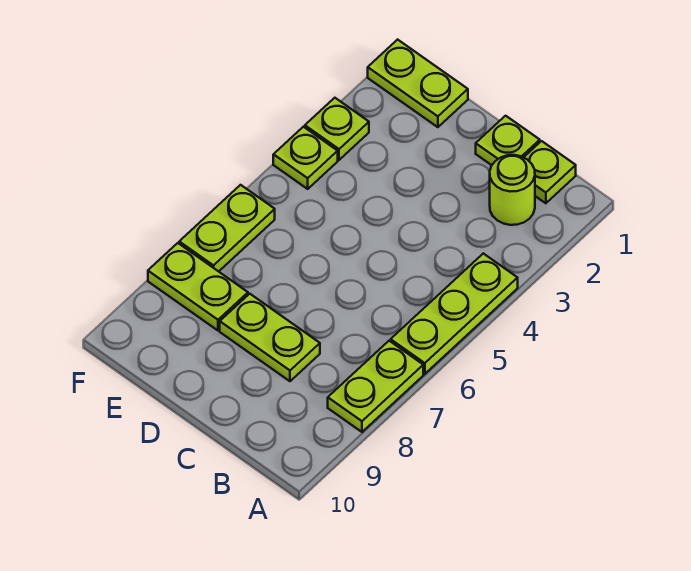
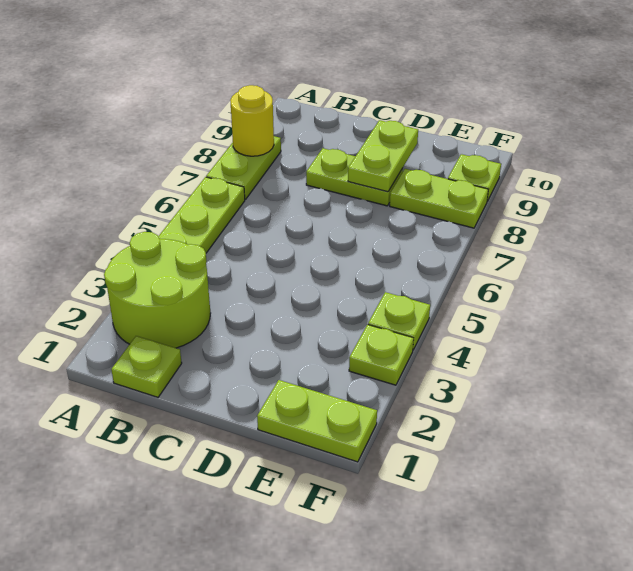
none -> yellow 1x1 round brick [230,85,274,156]
lime 1x1 round brick [490,155,535,225] -> lime 2x2 round brick [104,232,210,348]
lime 1x1 plate [476,116,540,165] -> lime 1x1 plate moved to [448,154,501,201]
lime 1x2 plate [179,185,275,271] -> lime 1x2 plate moved to [348,120,418,192]

